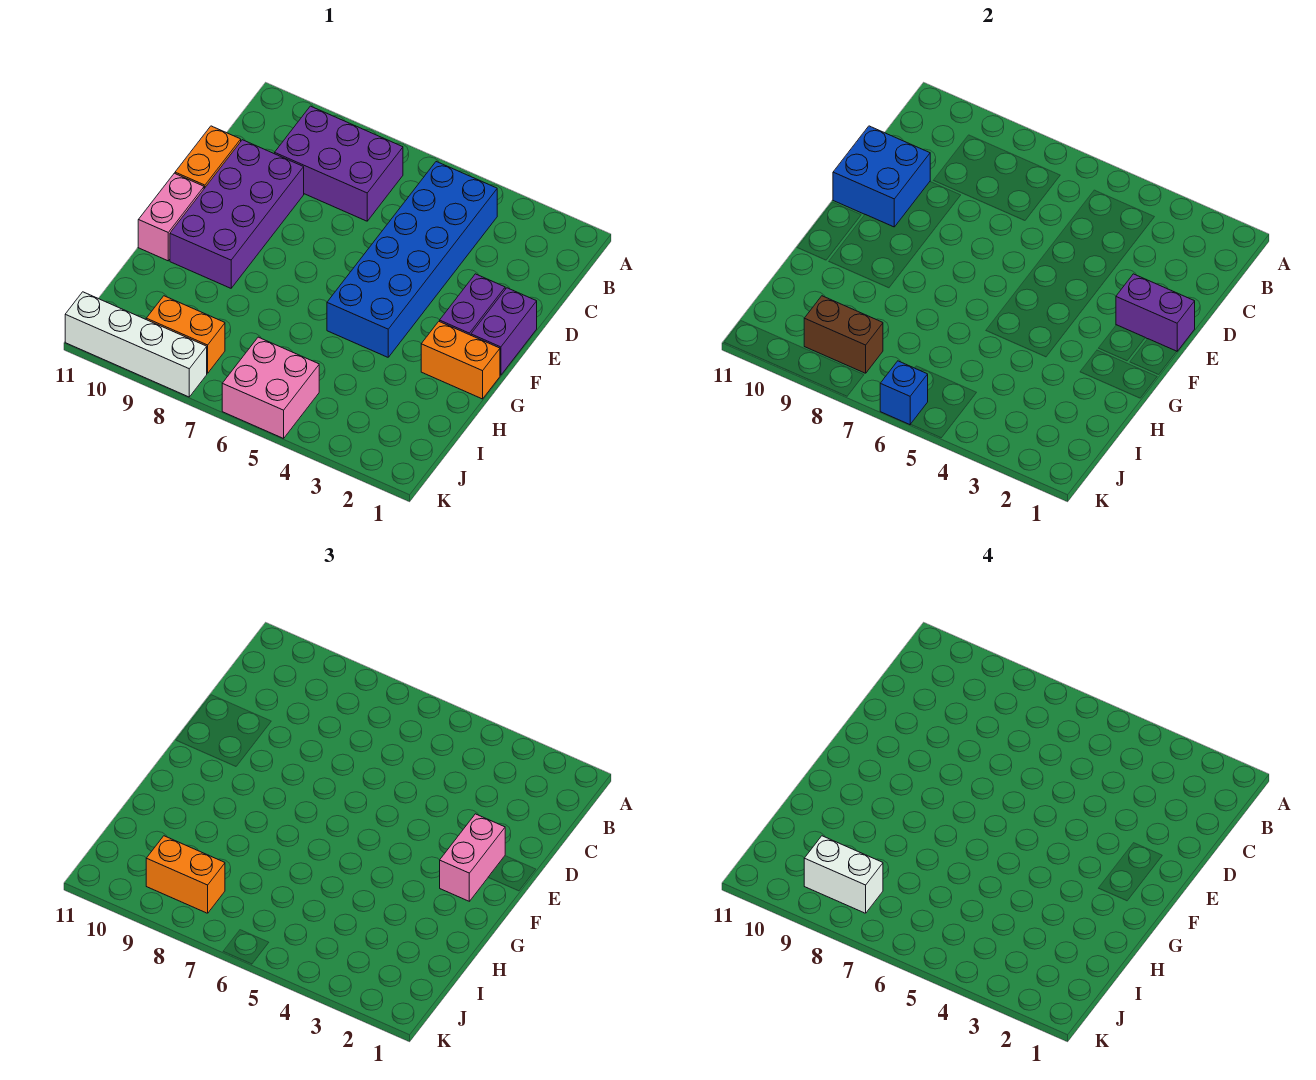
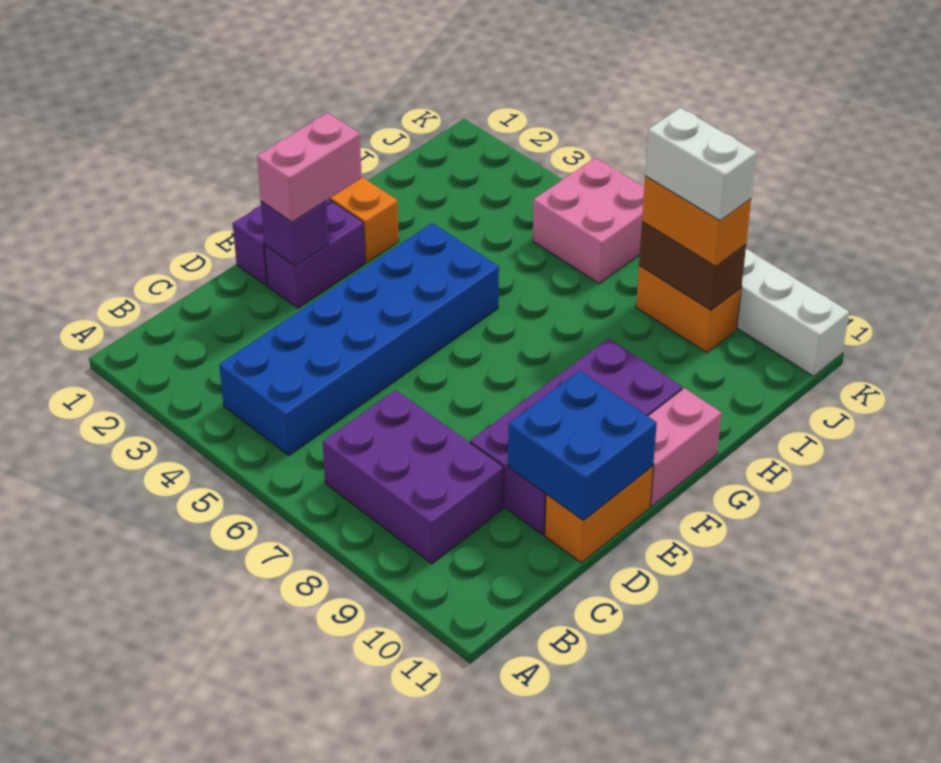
purple 1x2 brick [1116,274,1195,351] -> purple 1x1 brick [261,201,329,266]
blue 1x1 brick [880,361,928,425] -> none

